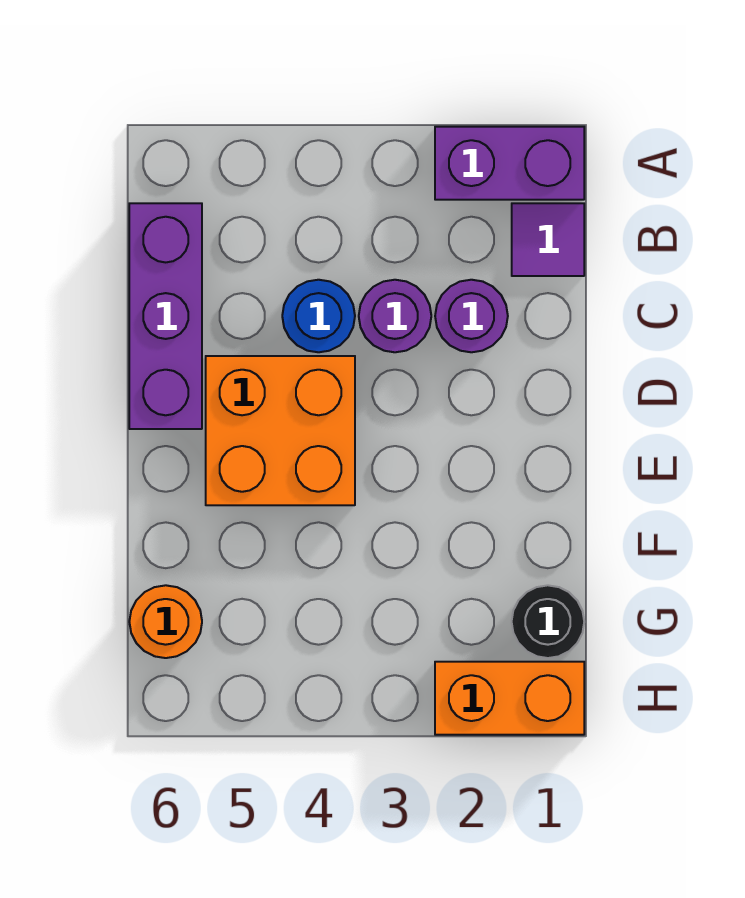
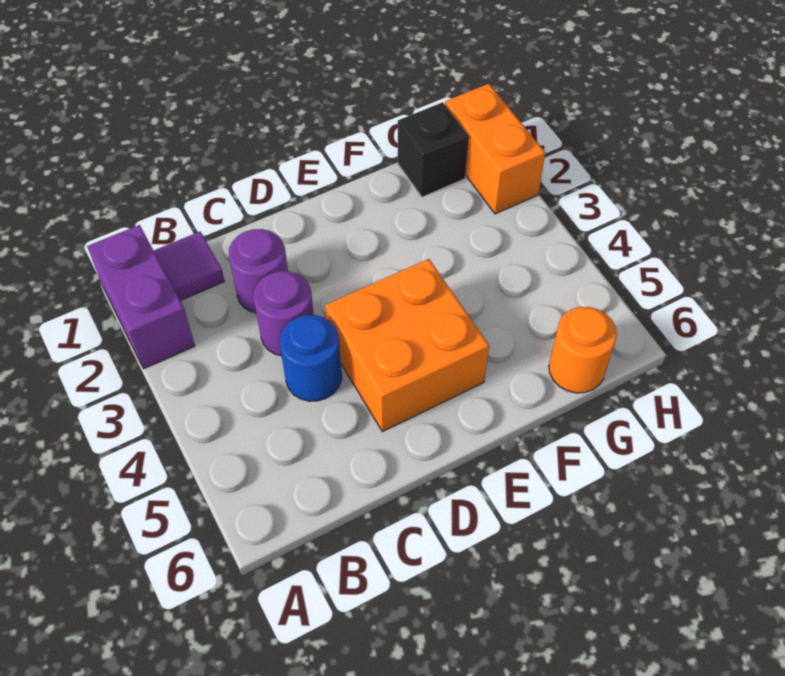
purple 1x3 brick [129,203,202,429] -> none
black 1x1 round brick [512,585,584,658] -> black 1x1 brick [398,102,469,197]

